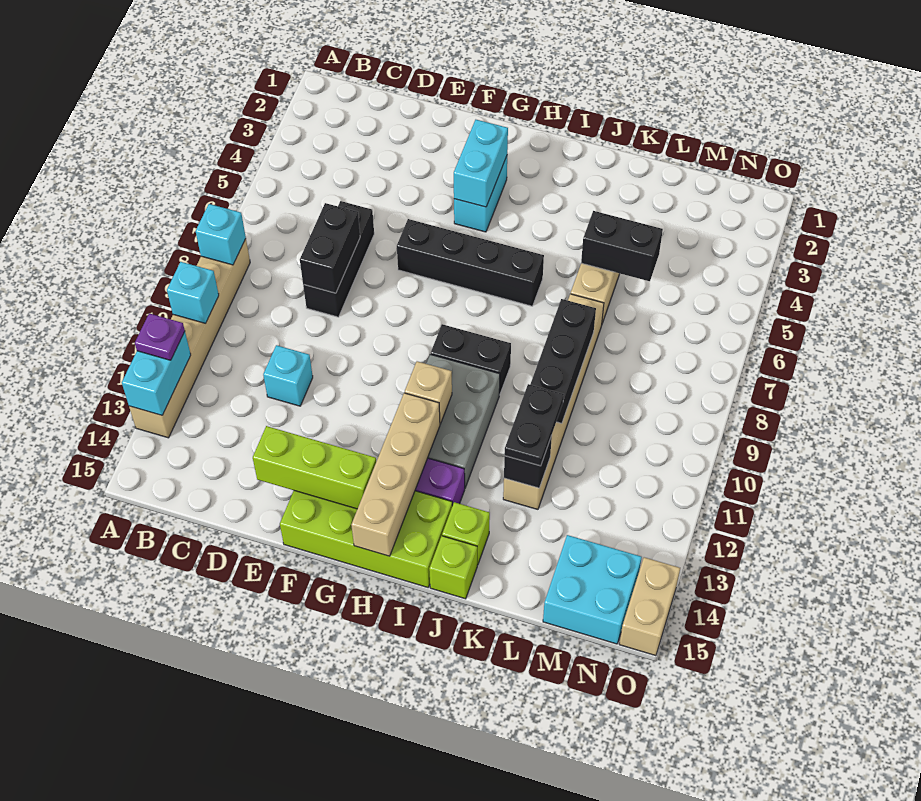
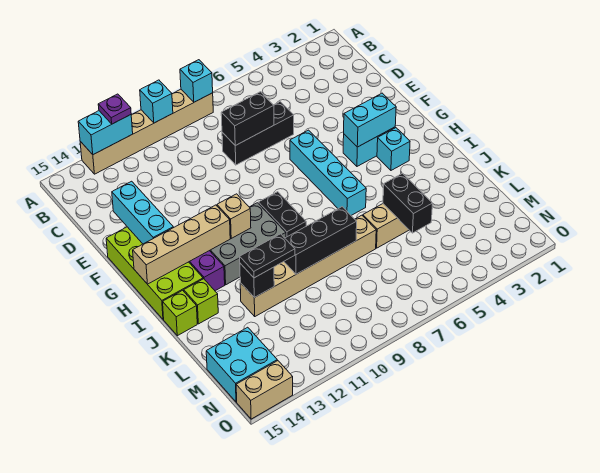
cyan 1x1 brick [263,345,313,406] -> cyan 1x1 brick moved to [377,128,410,170]
lime 1x3 brick [253,426,376,509] -> cyan 1x3 brick [112,181,173,244]
black 1x4 brick [397,219,544,306] -> cyan 1x4 brick [290,130,366,215]

